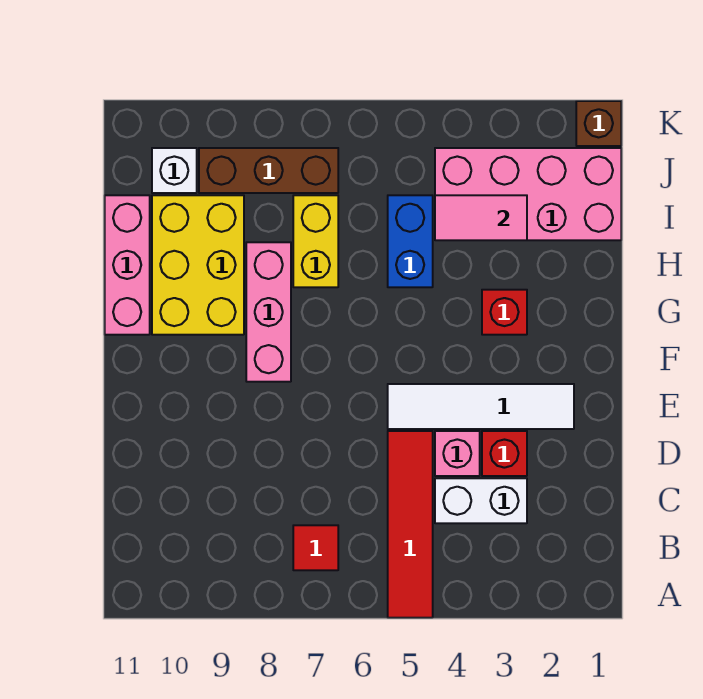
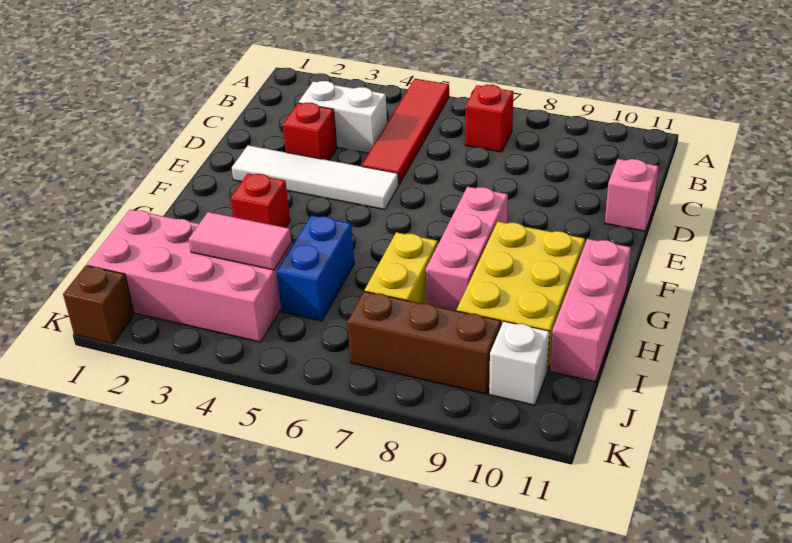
red 1x1 tile [293,525,338,570] -> red 1x1 brick [465,85,513,152]
pink 1x1 brick [435,431,480,476] -> pink 1x1 brick moved to [605,159,659,231]

